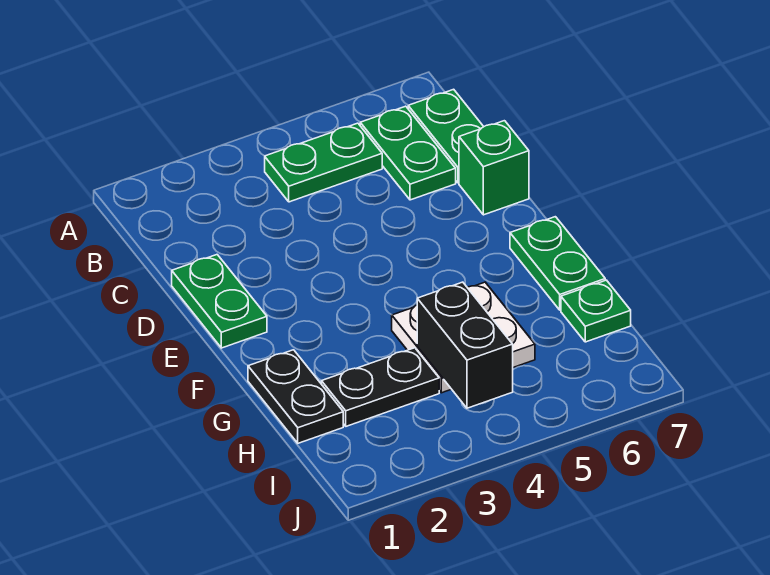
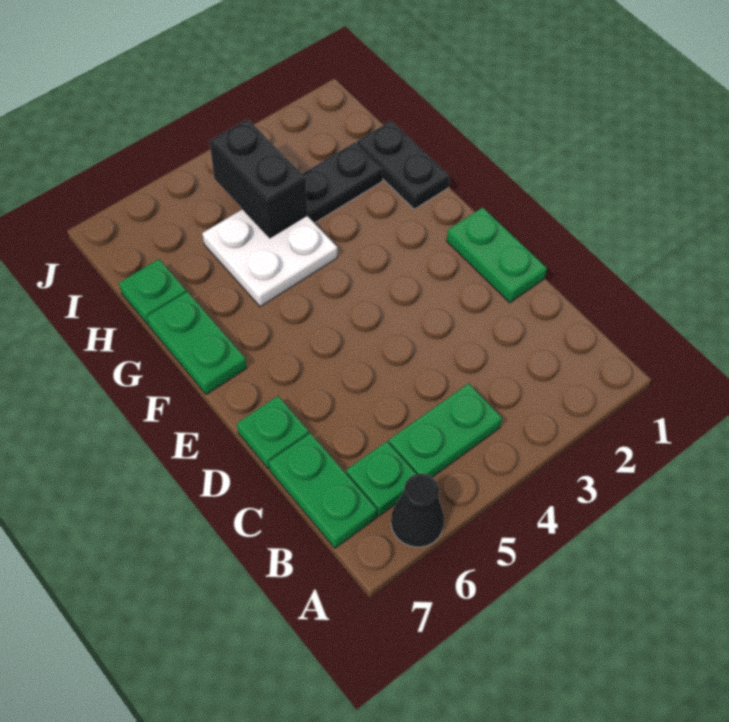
none -> black 1x1 cone [391,474,444,547]
green 1x2 plate [360,106,456,200] -> green 1x1 plate [346,441,416,516]
green 1x1 brick [459,121,529,215] -> green 1x1 plate [237,396,309,469]

